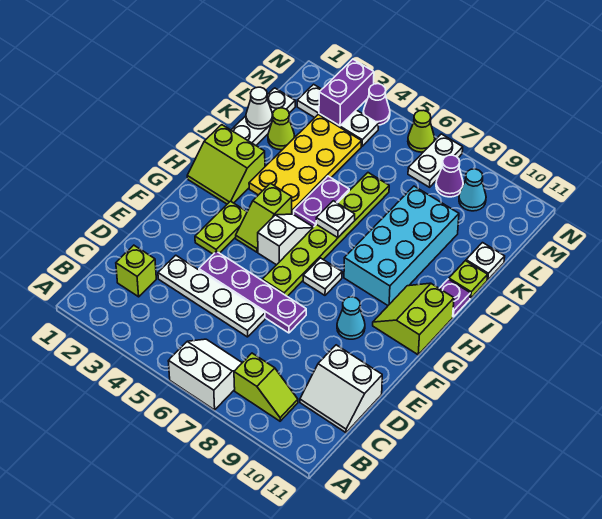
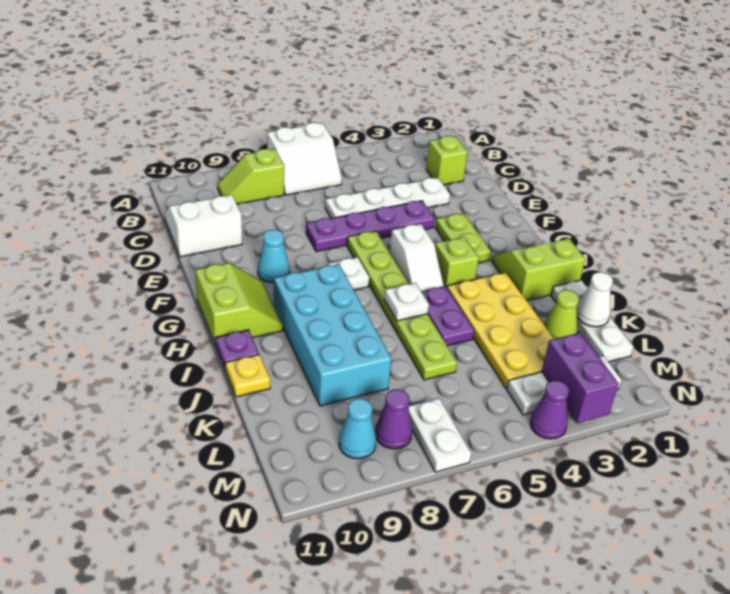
lime 1x1 plate [449,261,488,298] -> yellow 1x1 plate [225,355,270,397]
white 1x1 plate [466,243,505,280] -> none
lime 1x1 cone [408,110,435,152] -> none

